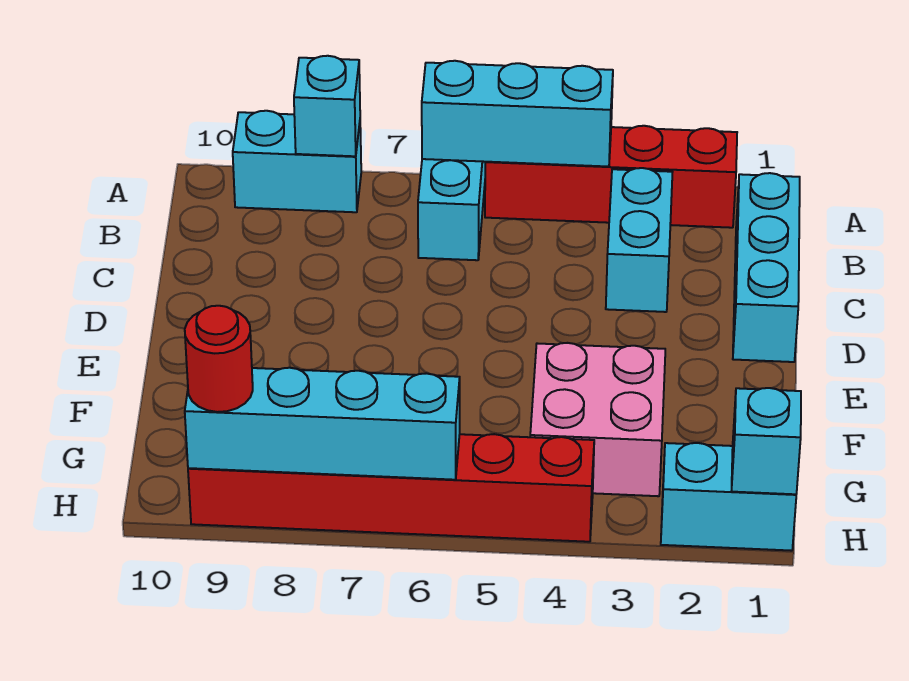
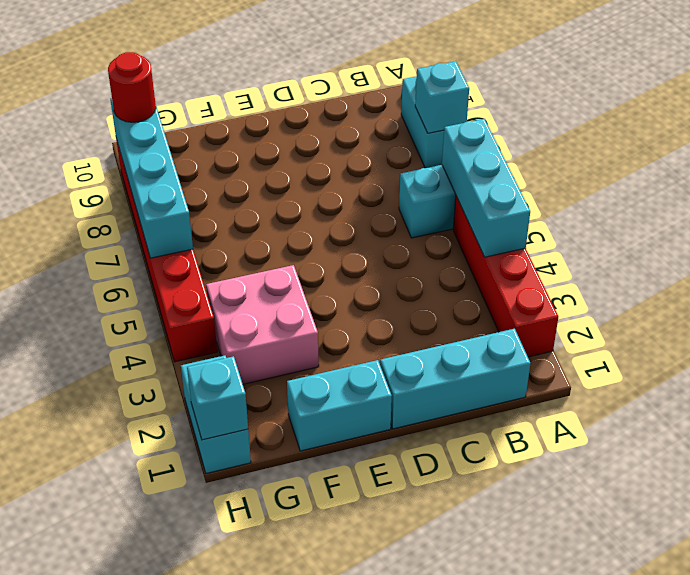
cyan 1x2 brick [606,168,672,312] -> cyan 1x2 brick moved to [287,360,392,451]

